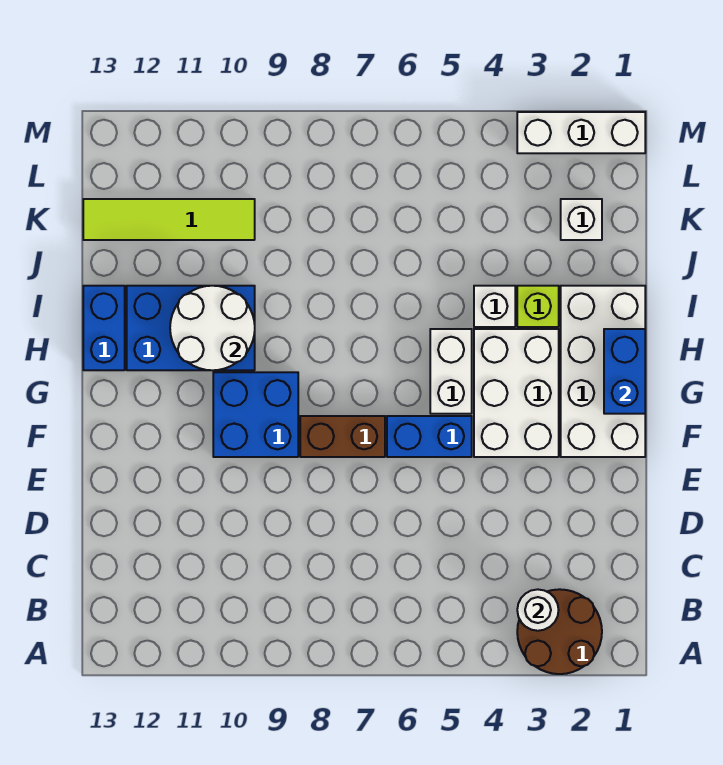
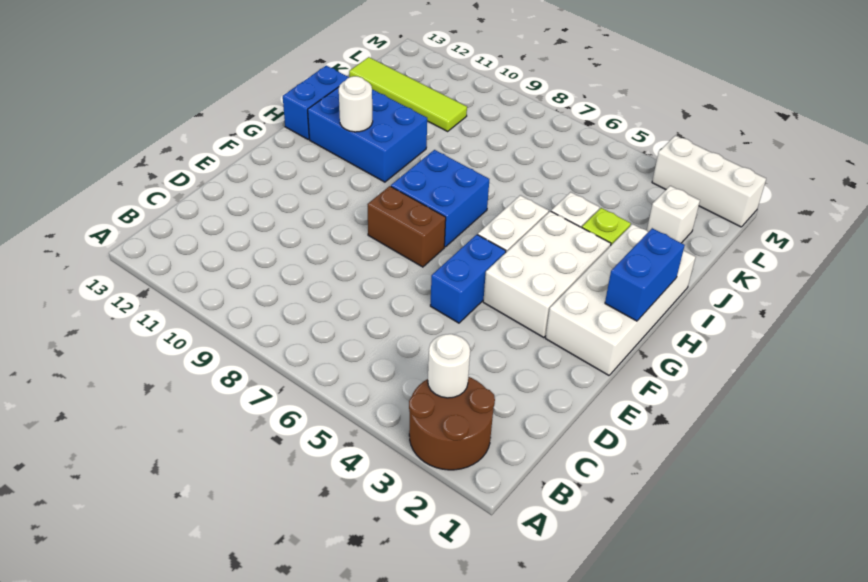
blue 1x2 brick [387,416,472,457] -> blue 1x2 brick turned to [430,235,506,323]
blue 2x2 brick [213,372,298,457] -> blue 2x2 brick moved to [391,150,489,247]
white 2x2 round brick [170,286,255,370] -> white 1x1 round brick [339,76,373,132]

